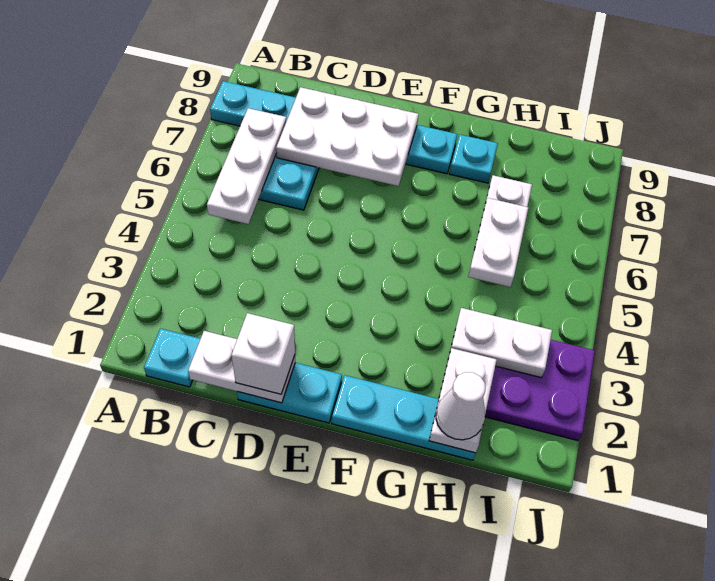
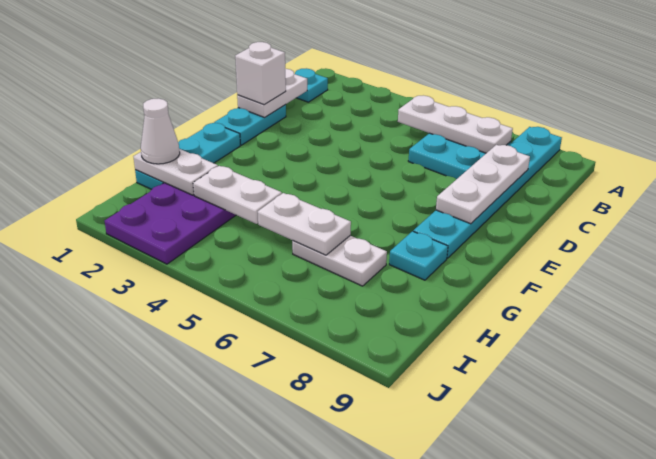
white 2x3 plate [276,87,419,186] -> white 1x3 plate [436,145,530,224]
white 1x2 plate [451,308,552,377] -> white 1x2 plate turned to [193,166,282,224]

